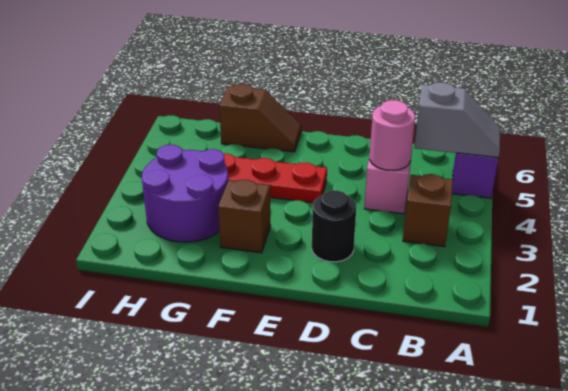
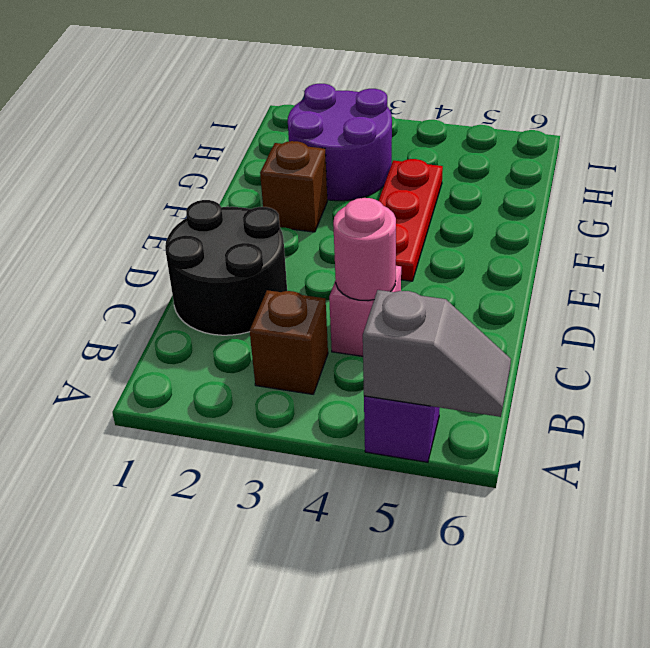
grey 1x2 slope [414,82,500,158] -> grey 1x2 slope turned to [363,290,511,417]
black 1x1 round brick [312,190,356,262] -> black 2x2 round brick [165,200,287,335]
brown 1x2 slope [219,84,301,152] -> none

